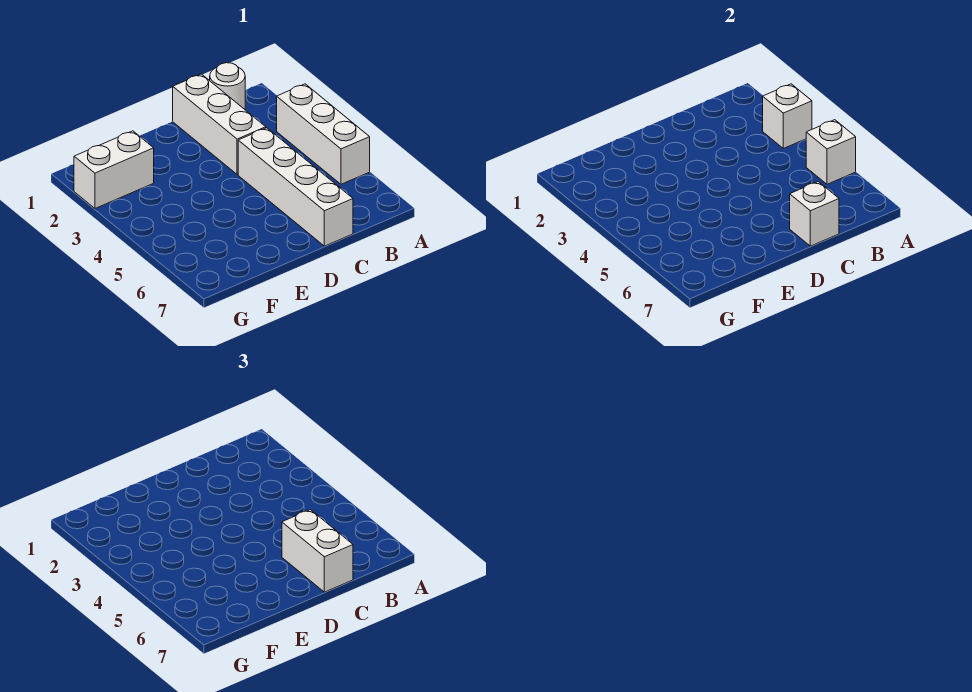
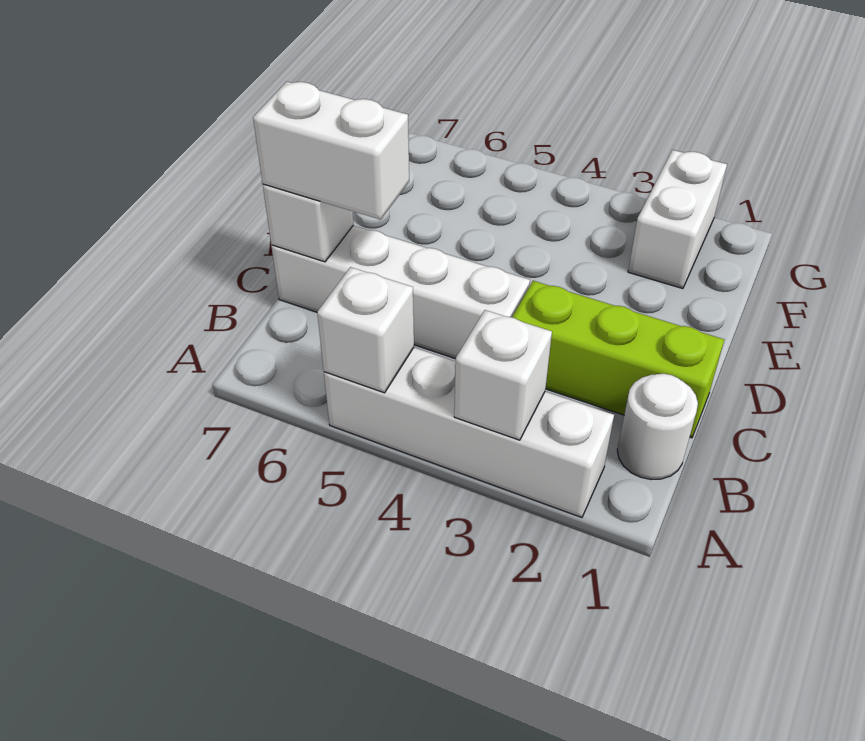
white 1x3 brick [277,84,370,184] -> white 1x4 brick [324,348,614,518]
white 1x3 brick [173,74,266,175] -> lime 1x3 brick [512,281,724,438]

